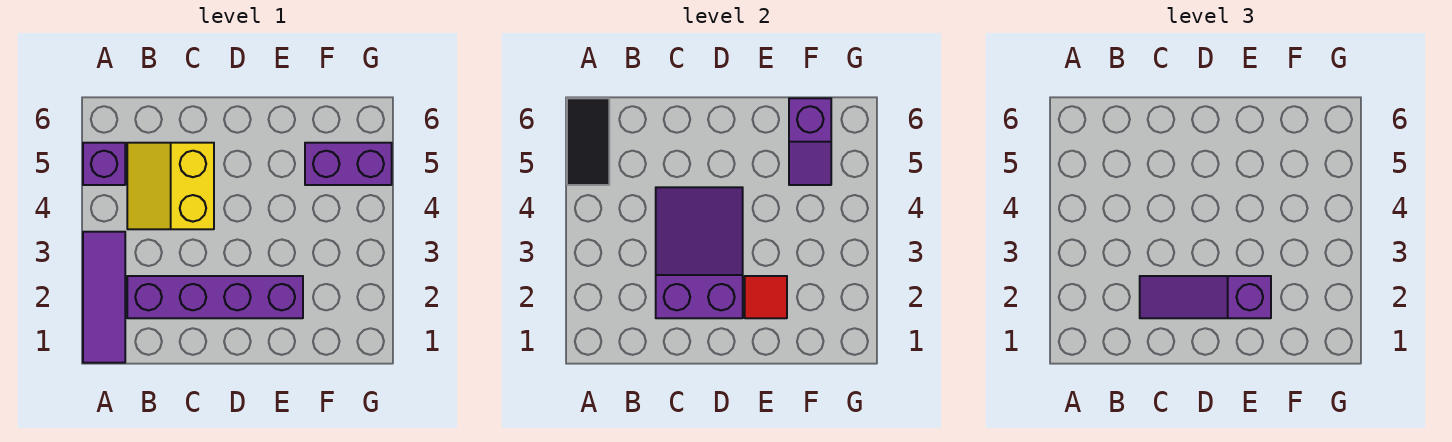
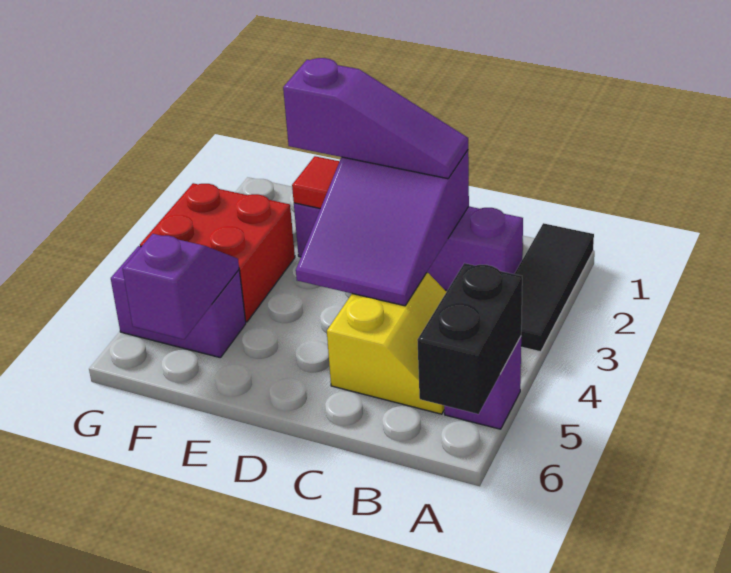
purple 1x3 tile [83,232,125,363] -> black 1x3 tile [515,223,594,352]
black 1x2 tile [567,98,609,185] -> black 1x2 brick [417,263,522,414]
none -> red 2x2 brick [140,183,295,322]

